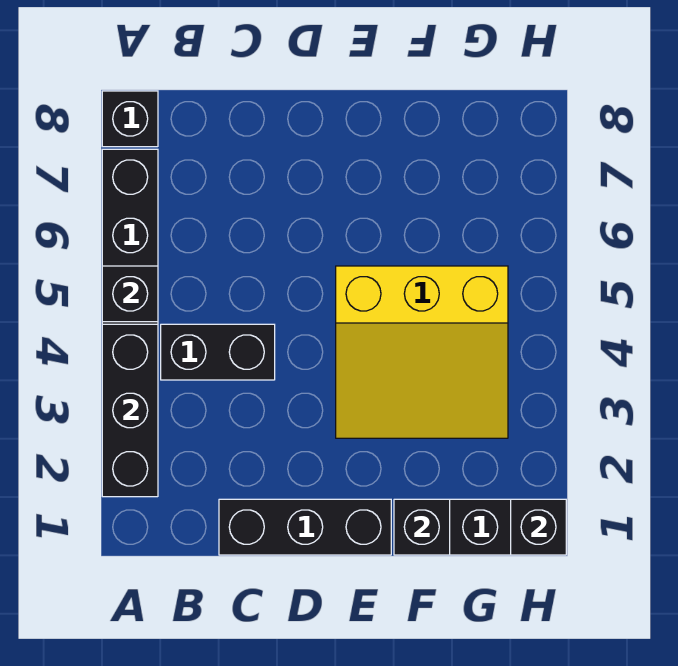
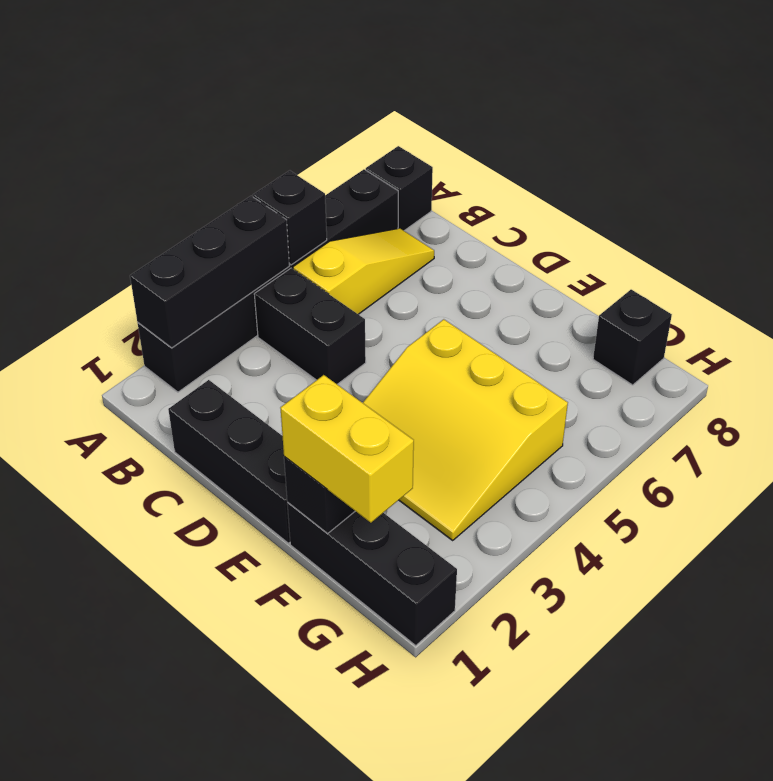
none -> yellow 1x3 slope [293,228,434,314]
none -> yellow 1x2 brick [281,375,414,523]
black 1x1 brick [511,499,566,555] -> black 1x1 brick moved to [593,290,672,385]

